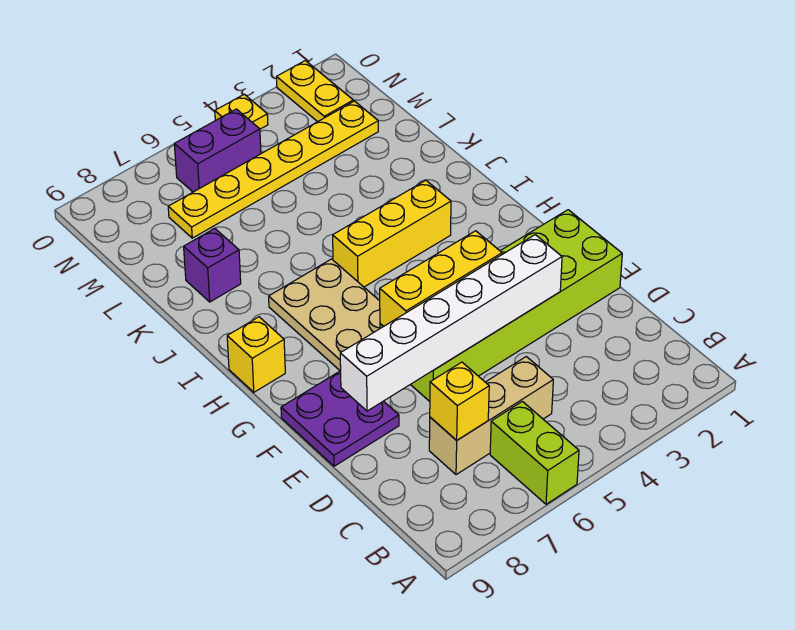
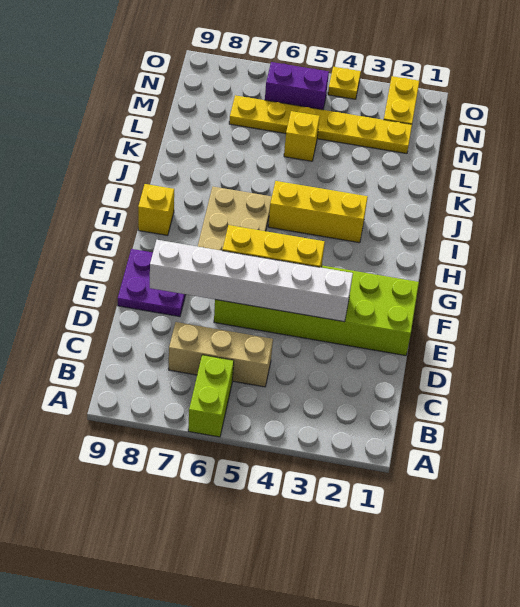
yellow 1x1 brick [430,362,489,440] -> yellow 1x1 brick moved to [284,111,320,161]
purple 1x1 brick [184,228,241,302] -> none

